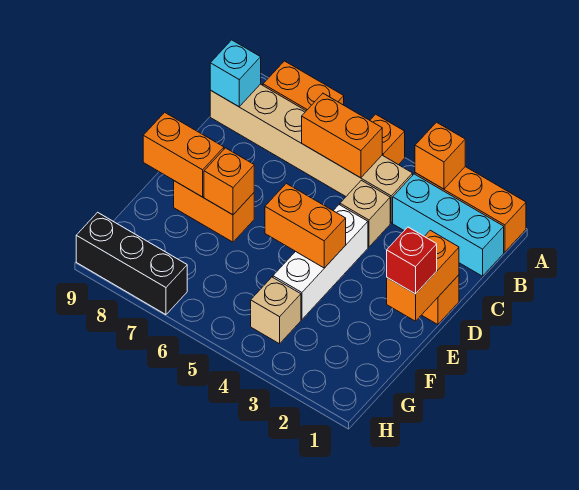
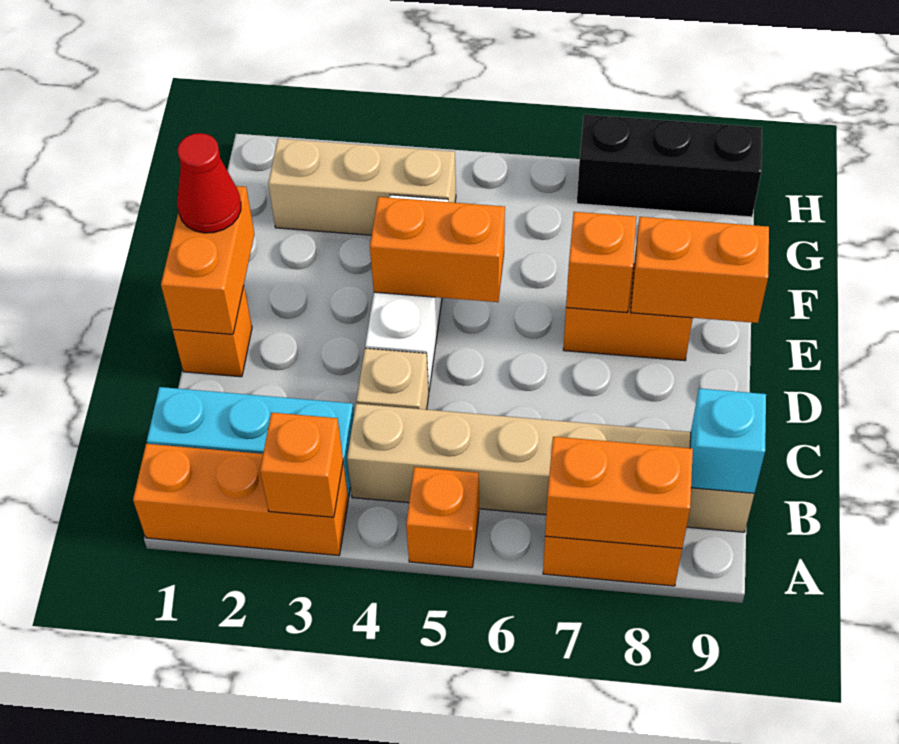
orange 1x2 brick [302,93,382,178] -> orange 1x2 brick moved to [545,437,693,548]
red 1x1 brick [387,227,437,294] -> red 1x1 cone [177,133,241,233]
tan 1x1 brick [251,277,301,344] -> tan 1x3 brick [268,139,456,235]

